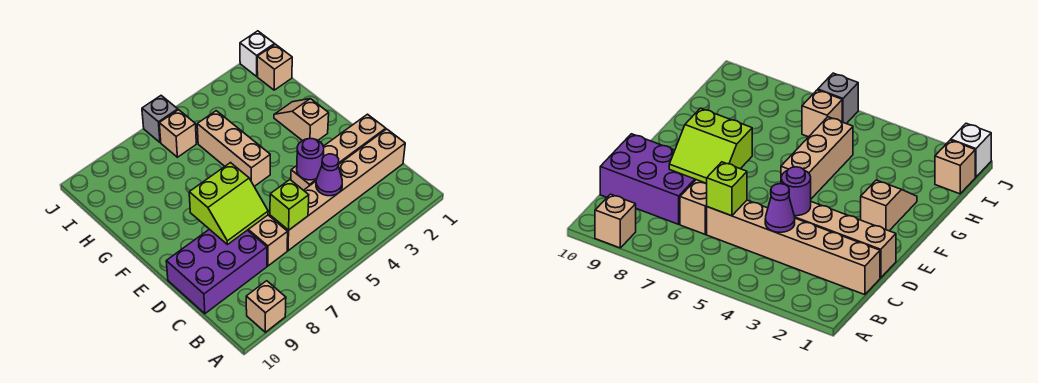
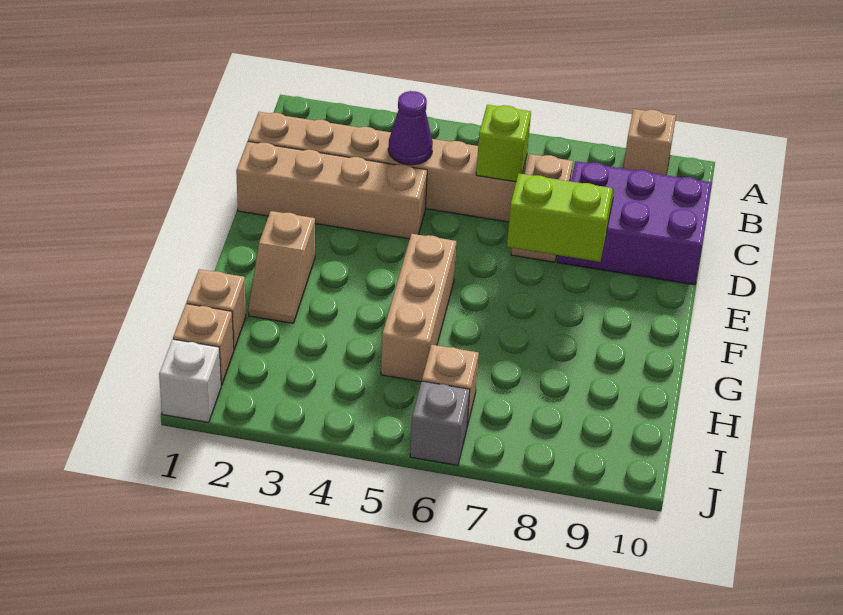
purple 1x1 round brick [297,139,324,180] -> none
none -> tan 1x1 brick [186,269,246,349]

